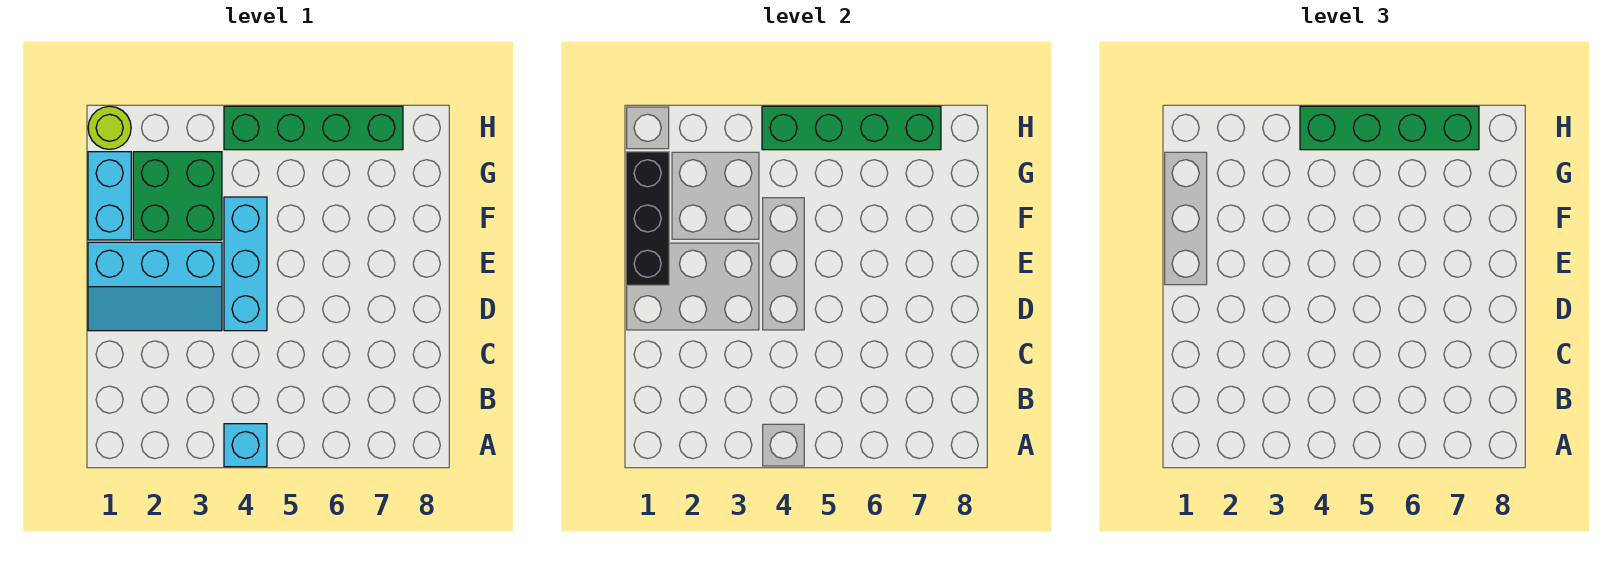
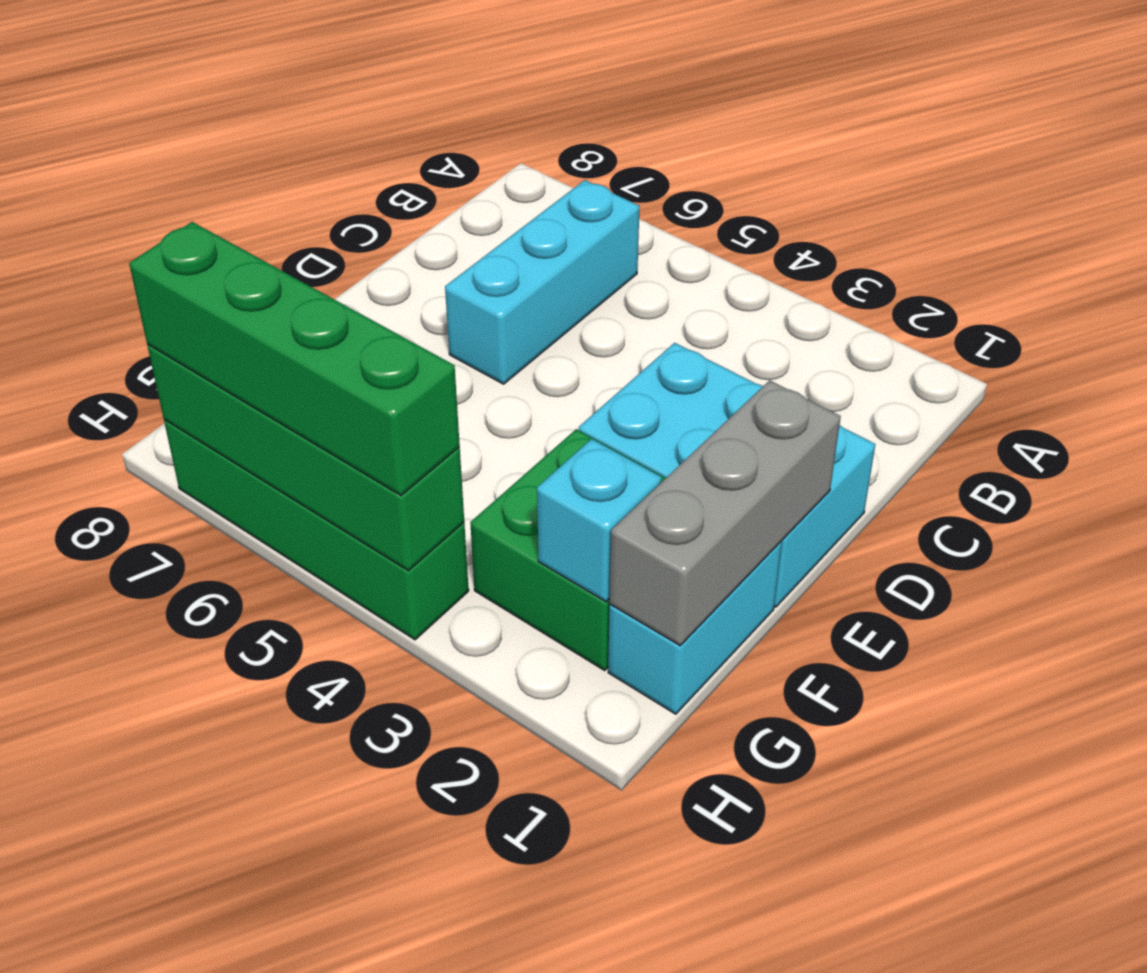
cyan 1x1 brick [224,424,267,467] -> cyan 1x1 brick moved to [537,439,662,602]
cyan 2x3 slope [88,242,222,331] -> cyan 2x3 brick [579,343,875,607]
cyan 1x3 brick [224,197,267,331] -> cyan 1x3 brick moved to [445,180,640,384]
black 1x3 brick [626,152,669,285] -> grey 1x3 brick [610,380,841,646]
lime 1x1 round brick [88,106,131,149] -> none

